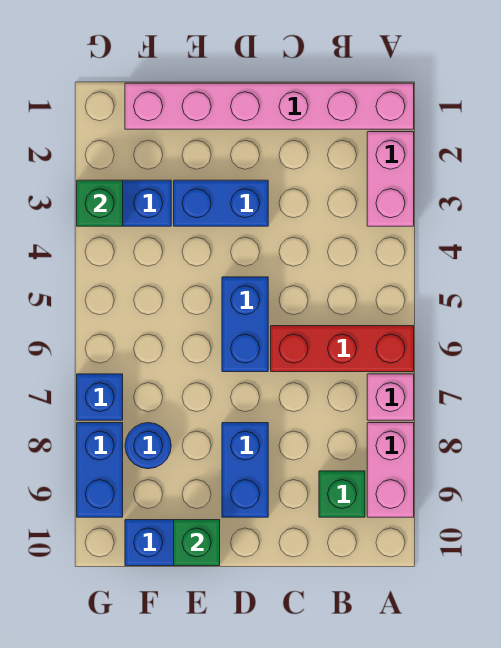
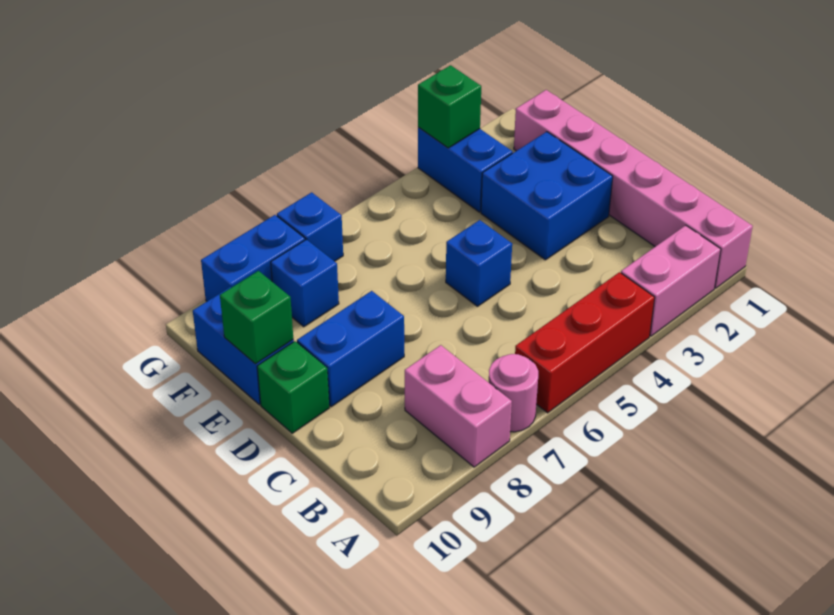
red 1x3 brick [271,326,414,372] -> red 1x3 brick turned to [515,272,655,413]
pink 1x1 brick [367,374,414,420] -> pink 1x1 round brick [489,354,538,432]
pink 1x2 brick [367,423,414,517] -> pink 1x2 brick turned to [405,345,512,467]
green 1x1 brick [319,471,365,517] -> green 1x1 brick moved to [257,341,329,433]
blue 1x2 brick [174,180,268,226] -> blue 2x2 brick [481,132,613,260]
blue 1x2 brick [222,277,268,372] -> blue 1x1 brick [446,220,512,306]
blue 1x1 round brick [125,423,171,469] -> blue 1x1 brick [271,239,339,327]

